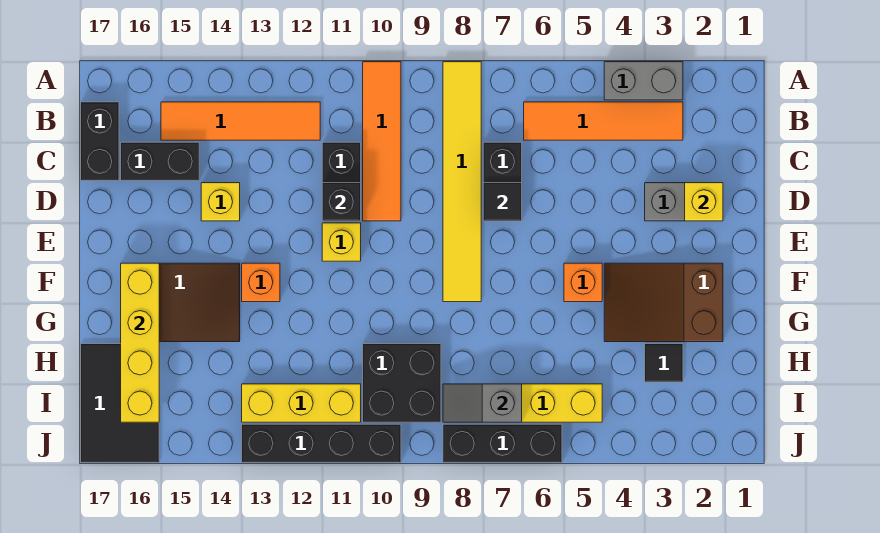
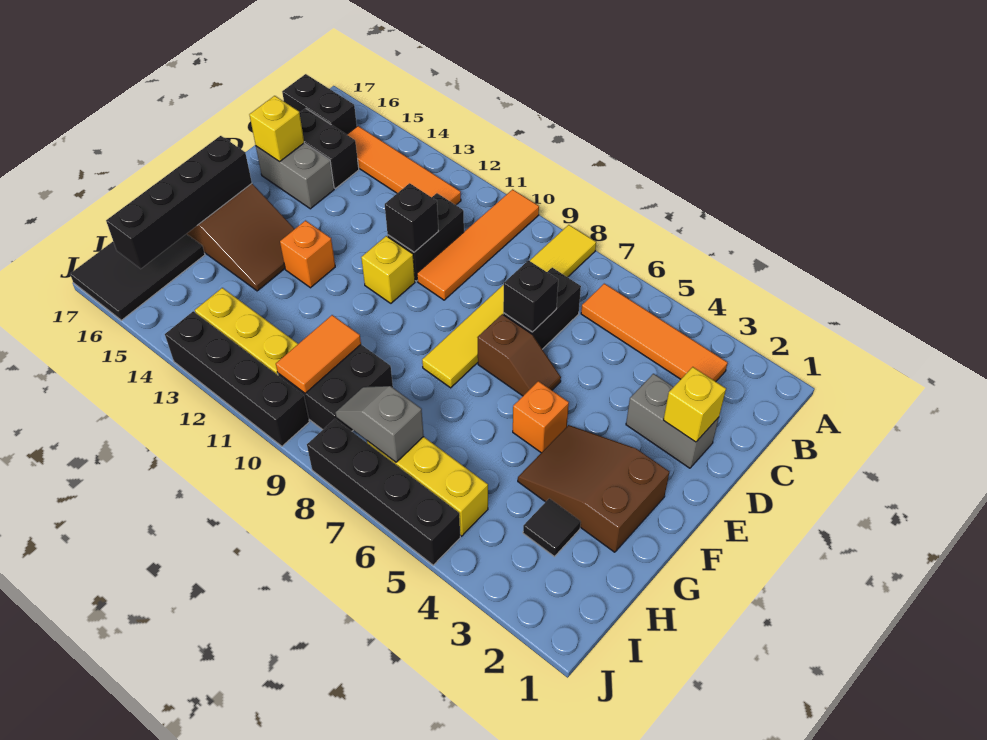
grey 1x2 brick [604,62,683,100] -> grey 1x2 brick moved to [256,143,334,209]
black 1x2 brick [81,102,119,181] -> black 1x2 brick turned to [282,74,357,135]
black 1x1 tile [483,183,522,221] -> black 1x1 brick [503,260,558,332]
yellow 1x1 brick [201,183,240,221] -> yellow 1x1 brick moved to [249,96,304,162]
none -> brown 1x2 slope [477,314,561,396]
yellow 1x4 brick [121,263,159,422] -> black 1x4 brick [106,136,252,269]
none -> orange 1x2 tile [276,315,361,393]
black 1x3 brick [443,424,562,463] -> black 1x4 brick [307,419,460,565]

